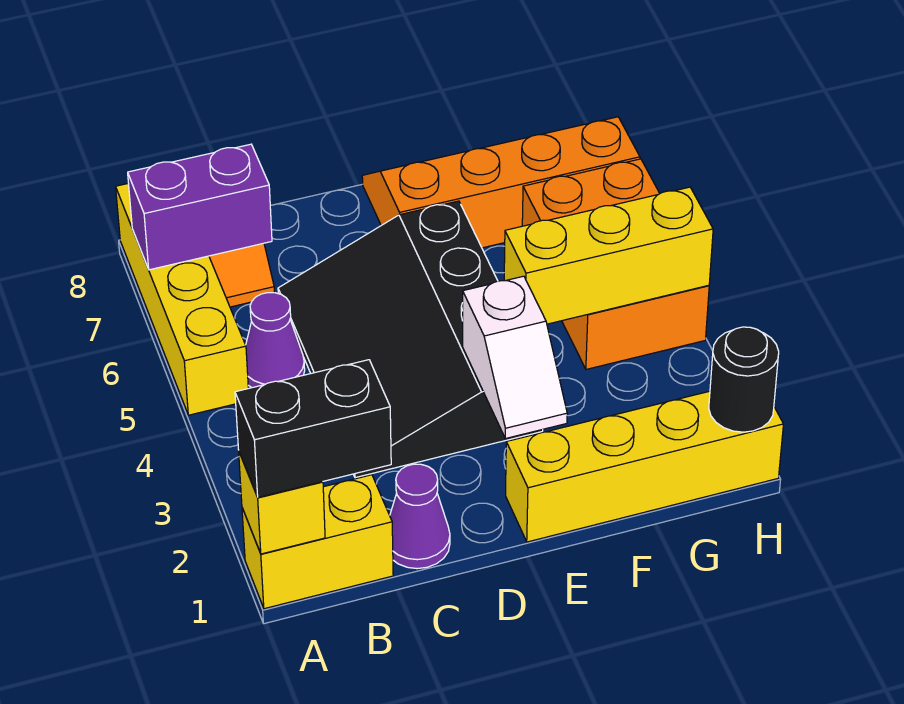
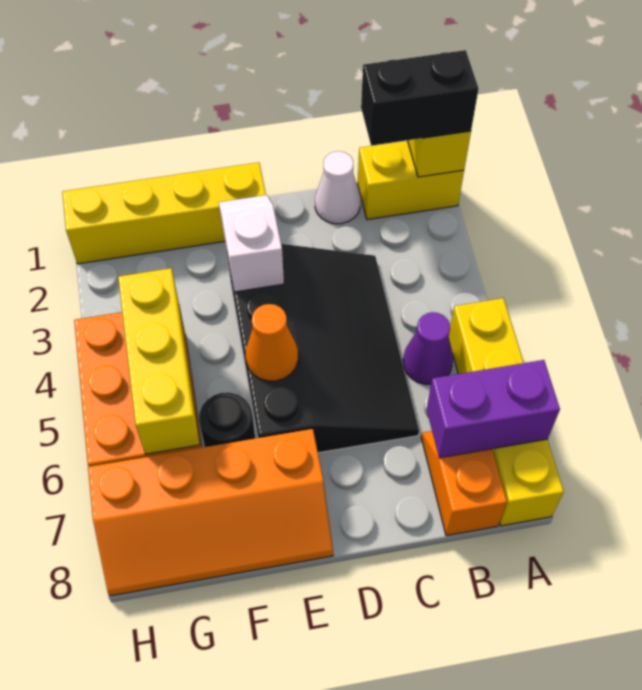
purple 1x1 cone [390,464,450,569] -> white 1x1 cone [315,151,360,224]
none -> orange 1x1 cone [246,304,298,381]
yellow 1x3 brick [504,187,713,324] -> yellow 1x3 brick turned to [118,268,200,454]
black 1x1 round brick [709,327,779,432] -> black 1x1 round brick moved to [199,392,255,447]

